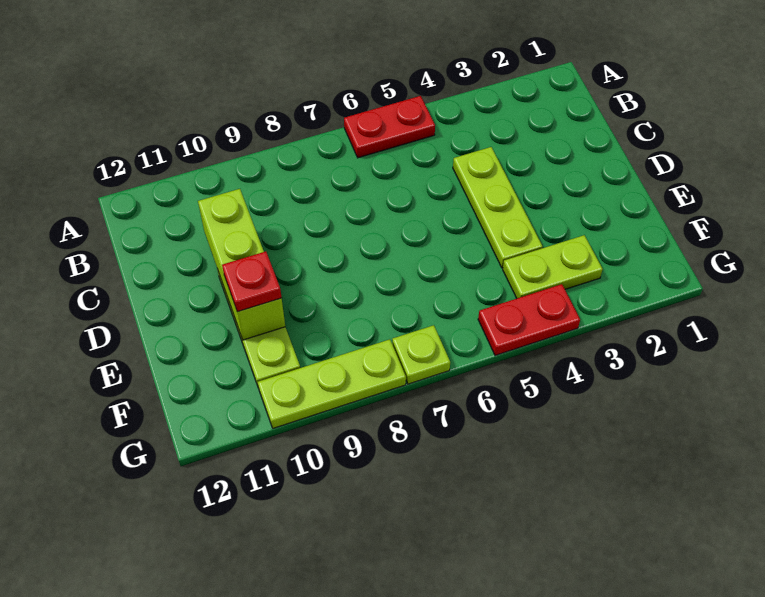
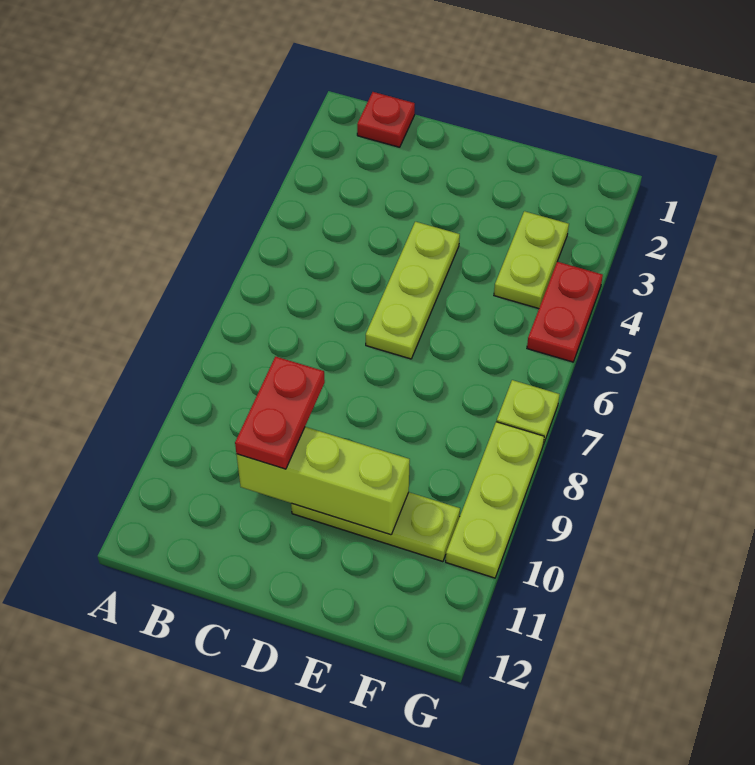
red 1x2 plate [344,96,435,158] -> red 1x2 plate moved to [235,357,325,469]
lime 1x3 plate [453,147,543,268] -> lime 1x3 plate turned to [366,222,460,359]
red 1x1 plate [222,251,282,312] -> red 1x1 plate moved to [357,92,415,147]

